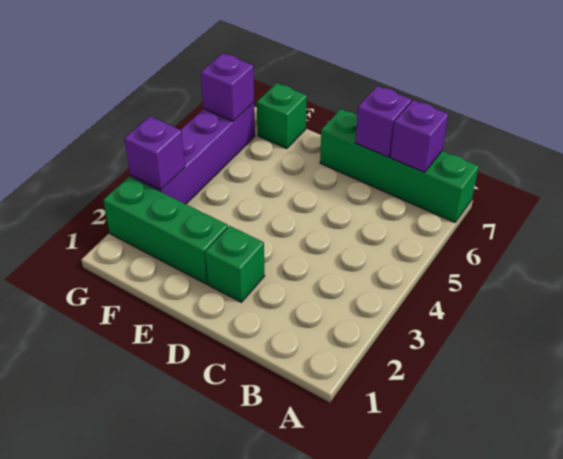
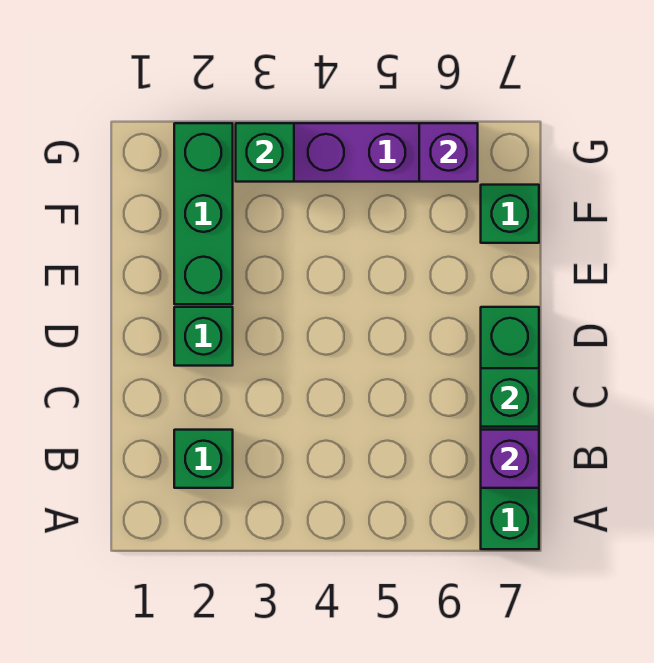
none -> green 1x1 brick [174,430,233,488]
purple 1x1 brick [355,86,411,157] -> green 1x1 brick [481,368,539,427]
purple 1x1 brick [124,116,185,190] -> green 1x1 brick [236,123,294,182]

